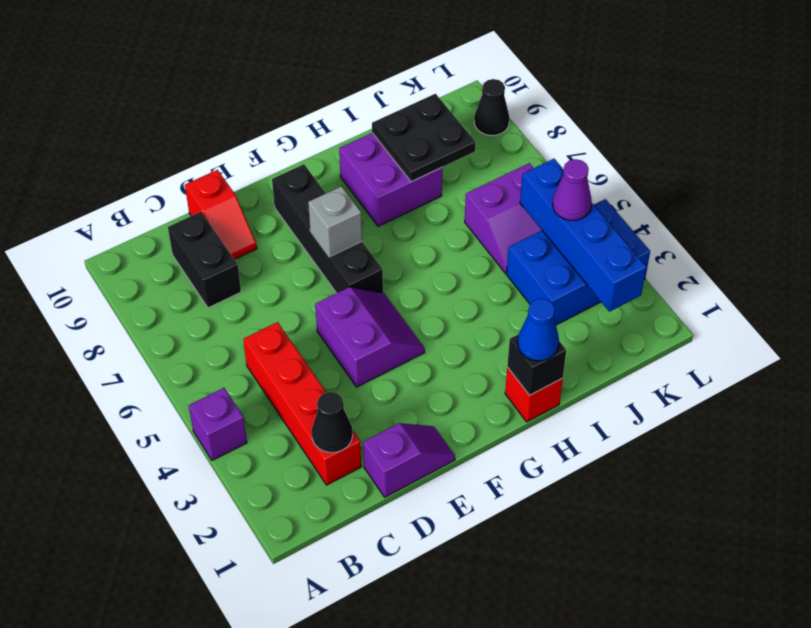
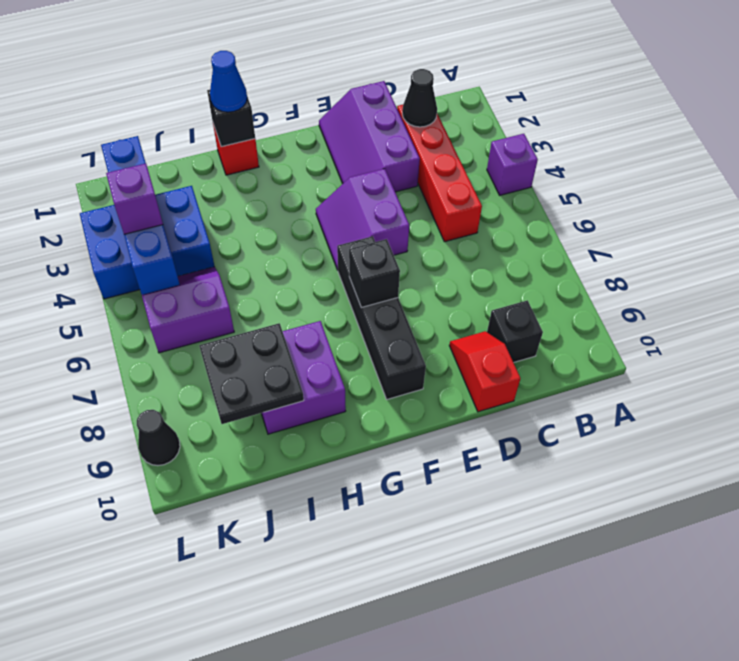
black 1x2 brick [168,212,241,308] -> black 1x1 brick [487,300,543,363]
purple 1x2 slope [363,423,455,497] -> purple 2x3 slope [319,81,420,192]
grey 1x1 brick [308,186,362,257] -> black 1x1 brick [349,239,400,307]
purple 1x1 cone [552,159,592,220] -> purple 1x1 brick [106,164,163,234]

